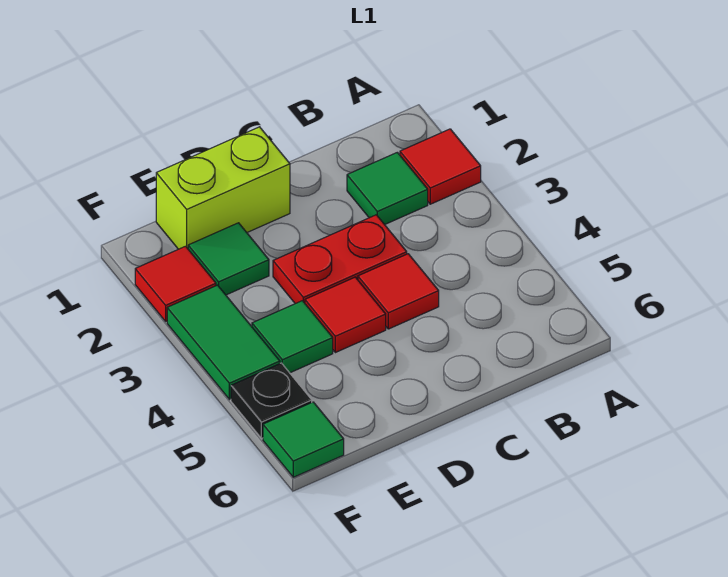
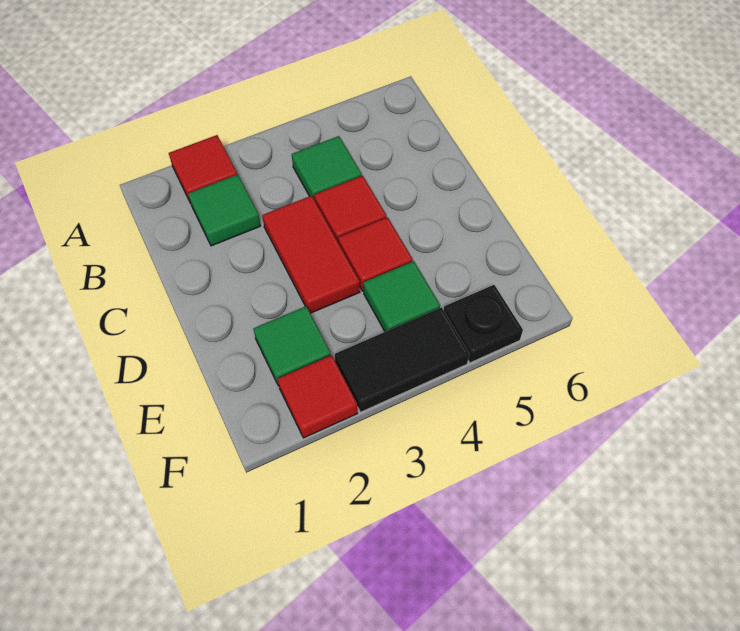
red 1x2 plate [273,215,407,304] -> red 1x2 tile [262,196,360,313]
lime 1x2 brick [156,127,290,249] -> none
green 1x2 tile [167,285,280,400] -> black 1x2 tile [335,308,469,412]
green 1x1 tile [263,402,344,477] -> green 1x1 tile moved to [292,136,362,200]

